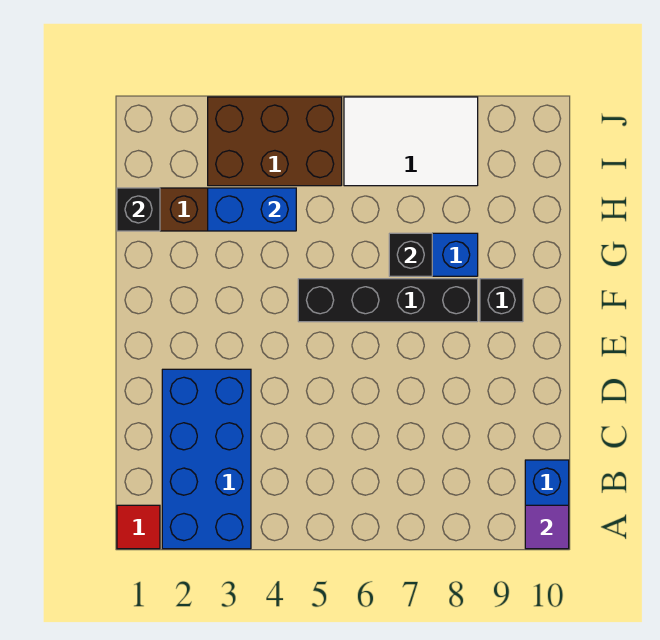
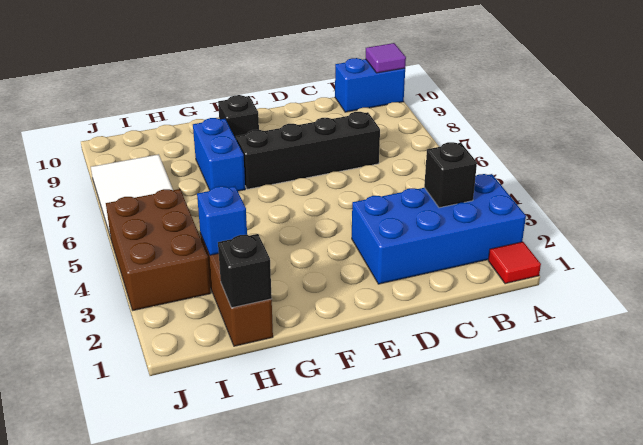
black 1x4 brick [298,279,478,322] -> black 1x4 brick turned to [236,112,380,189]
black 1x1 brick [389,233,432,276] -> black 1x1 brick moved to [424,142,477,208]
blue 1x2 brick [208,188,296,231] -> blue 1x1 brick [197,186,247,255]

